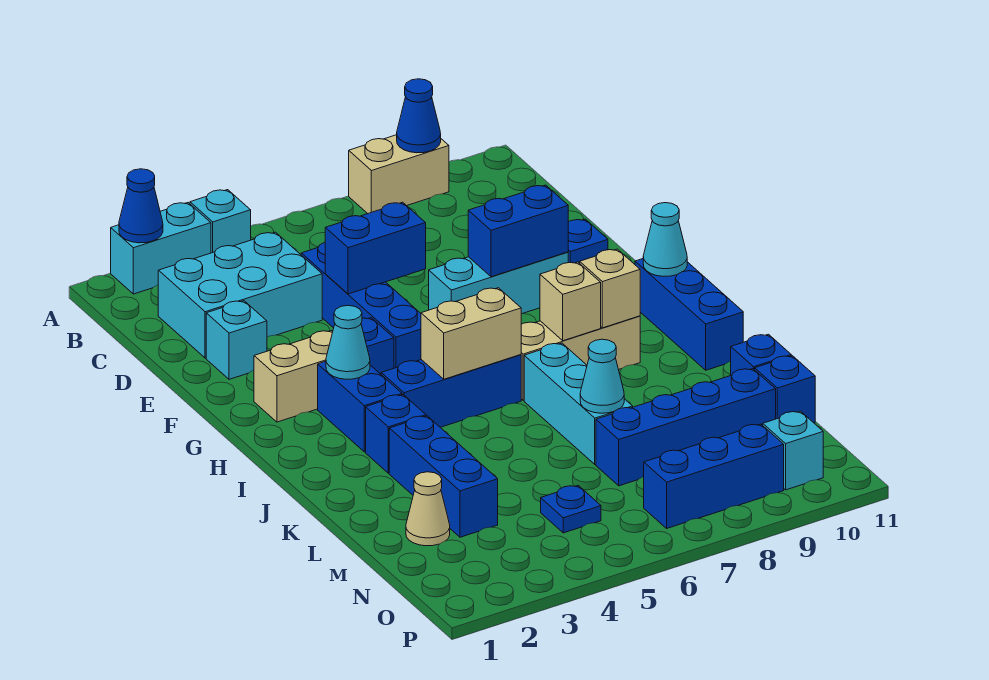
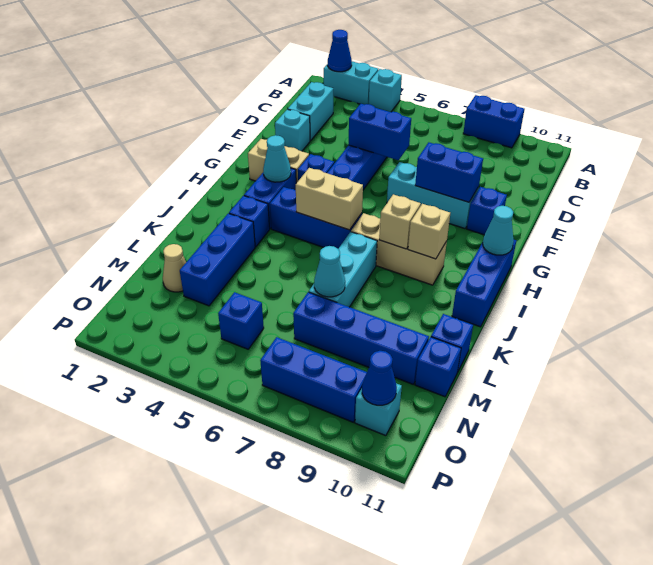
tan 1x2 brick [349,135,449,214] -> blue 1x2 brick [463,95,525,148]
blue 1x1 cone [397,79,441,153] -> blue 1x1 cone moved to [362,351,397,405]
cyan 2x3 brick [158,232,322,358] -> cyan 1x2 brick [288,82,333,141]
blue 1x1 plate [541,486,601,533] -> blue 1x1 brick [218,292,264,349]

